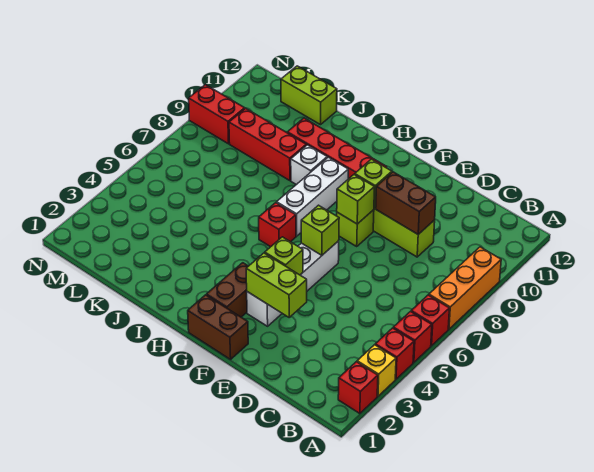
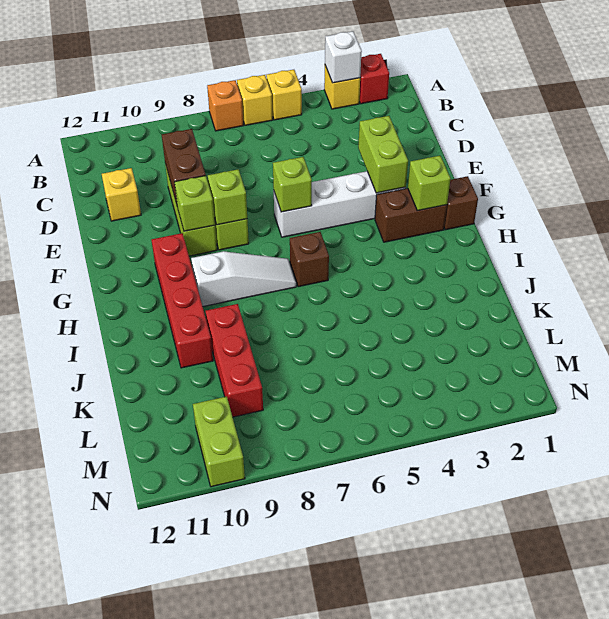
red 1x1 brick [375,328,414,379] -> none
red 1x1 brick [393,312,432,362] -> yellow 1x1 brick [266,70,302,120]
red 1x1 brick [411,295,450,346] -> yellow 1x1 brick [237,75,273,125]
orange 1x3 brick [429,247,501,329] -> orange 1x1 brick [207,80,243,131]
none -> yellow 1x1 brick [102,168,141,221]
brown 1x2 brick [188,295,248,359] -> brown 1x1 brick [444,176,478,230]
lime 1x1 brick [265,237,303,275] -> lime 1x1 brick moved to [408,156,451,211]
red 1x1 brick [259,203,296,247] -> brown 1x1 brick [290,232,329,287]
white 1x3 brick [277,157,348,236] -> white 1x3 slope [191,251,296,306]
white 1x1 brick [291,145,327,185] -> white 1x1 brick moved to [325,31,362,83]
lime 1x2 brick [281,66,337,125] -> lime 1x2 brick moved to [193,397,245,487]
red 1x2 brick [189,85,245,144] -> none

